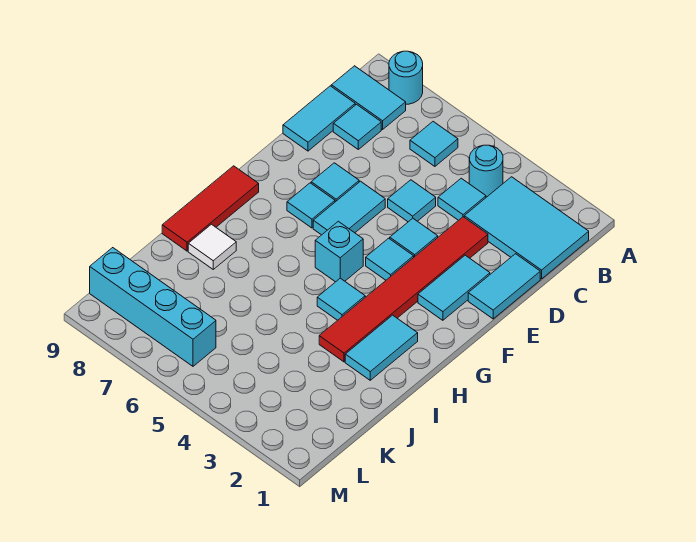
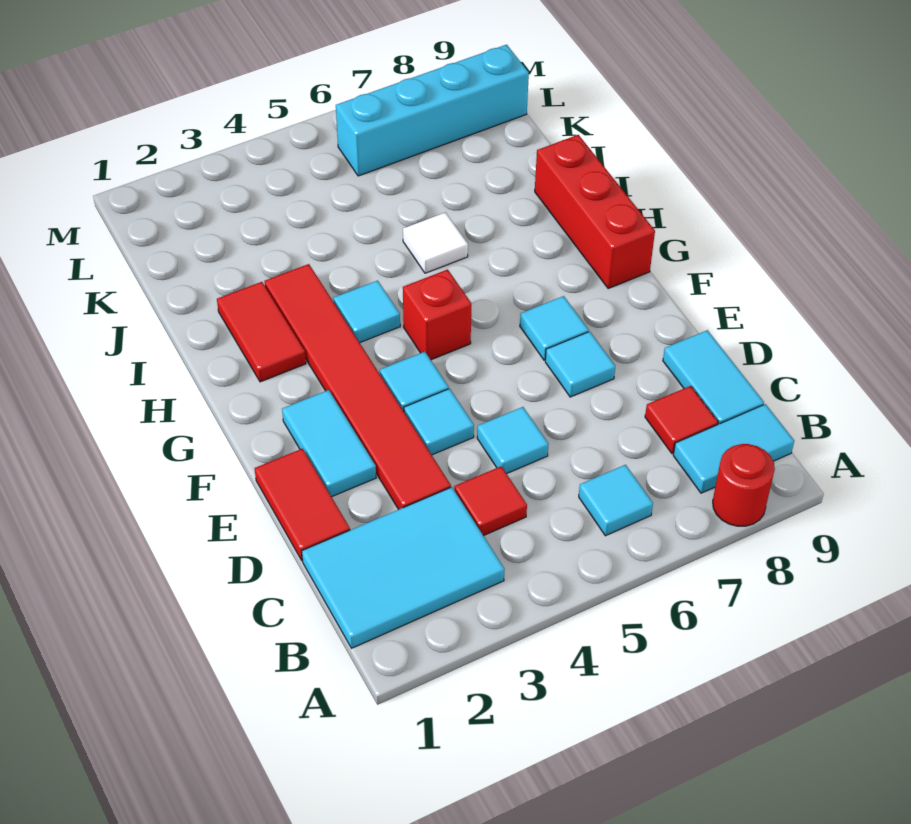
cyan 1x1 round brick [389,51,423,104] -> red 1x1 round brick [713,444,775,526]
cyan 1x1 round brick [469,145,503,197] -> none
cyan 1x1 tile [438,178,486,220] -> red 1x1 tile [454,466,527,536]
cyan 1x1 tile [333,104,381,149] -> red 1x1 tile [645,386,718,454]
cyan 1x2 tile [468,254,540,319] -> red 1x2 tile [255,449,350,561]
cyan 1x2 tile [313,181,385,235] -> none
cyan 1x1 brick [315,221,363,282] -> red 1x1 brick [403,269,471,360]
red 1x3 tile [162,166,259,251] -> red 1x3 brick [535,135,655,289]
cyan 1x2 tile [345,315,418,380] -> red 1x2 tile [217,282,306,382]
white 1x1 tile [188,224,236,269] -> white 1x1 tile moved to [403,212,468,273]

